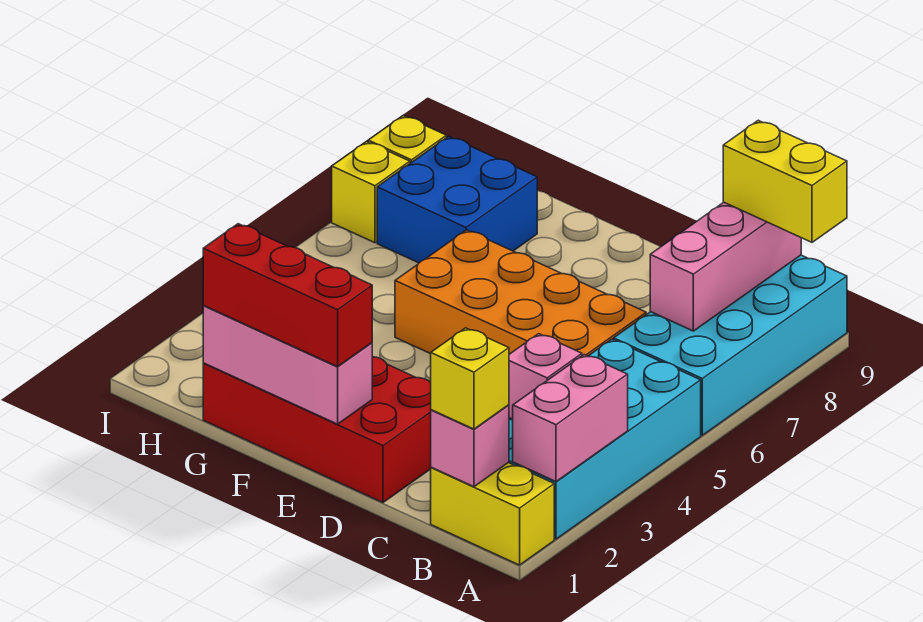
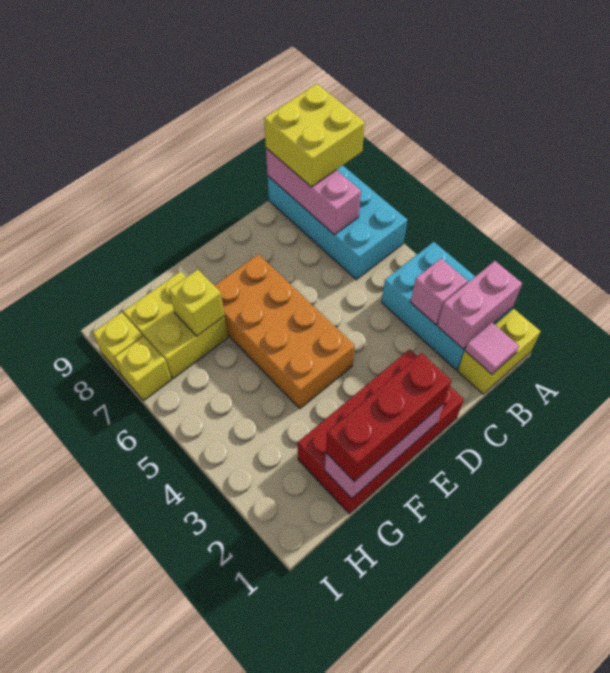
cyan 2x4 brick [509,339,701,539] -> cyan 2x3 brick [381,242,512,370]
pink 1x2 brick [513,354,628,482] -> pink 1x2 brick turned to [437,261,522,349]
yellow 1x2 brick [723,120,847,242] -> yellow 2x2 brick [264,84,365,187]
pink 1x1 brick [431,405,509,487] -> pink 1x1 tile [465,323,519,374]
yellow 1x1 brick [431,328,509,429] -> yellow 1x1 brick moved to [169,269,224,336]
orange 2x4 brick [395,230,646,356] -> orange 2x4 brick turned to [214,254,355,408]
blue 2x2 brick [377,136,537,263] -> yellow 2x2 brick [123,271,228,379]

